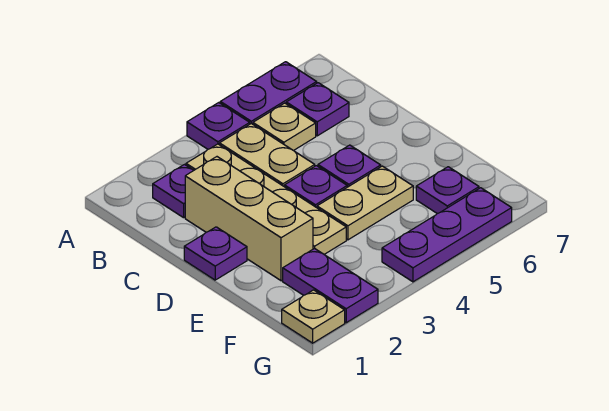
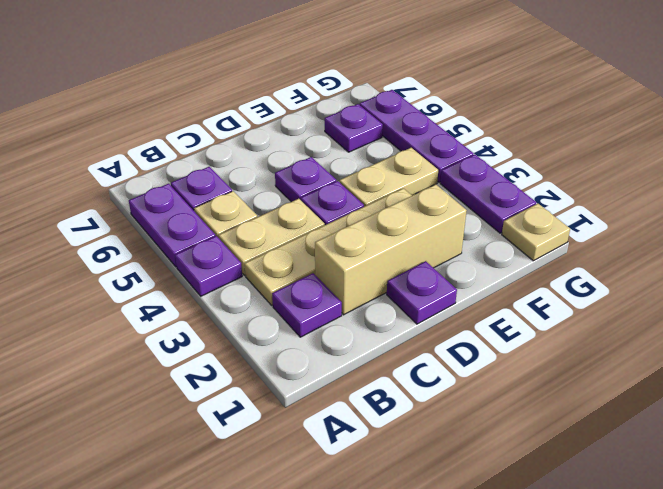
tan 1x2 plate [317,166,413,240] -> tan 1x2 plate turned to [340,148,438,207]
purple 1x2 plate [283,248,378,323] -> purple 1x2 plate turned to [440,155,536,233]

